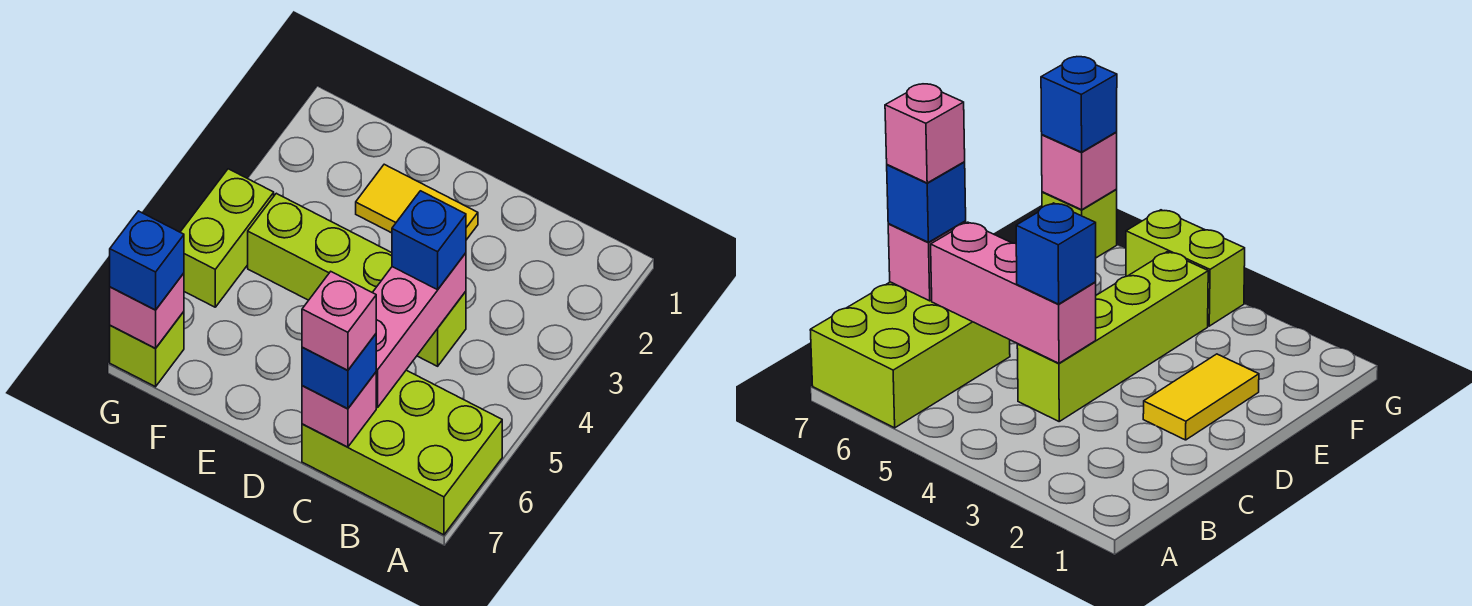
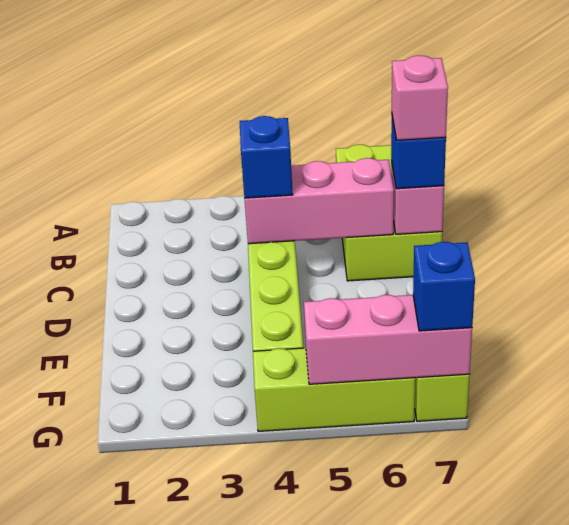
yellow 1x2 tile [356,164,478,240] -> none
lime 1x2 brick [180,169,274,307] -> lime 1x3 brick [253,348,415,431]
pink 1x1 brick [110,273,184,348] -> pink 1x3 brick [304,295,472,384]

